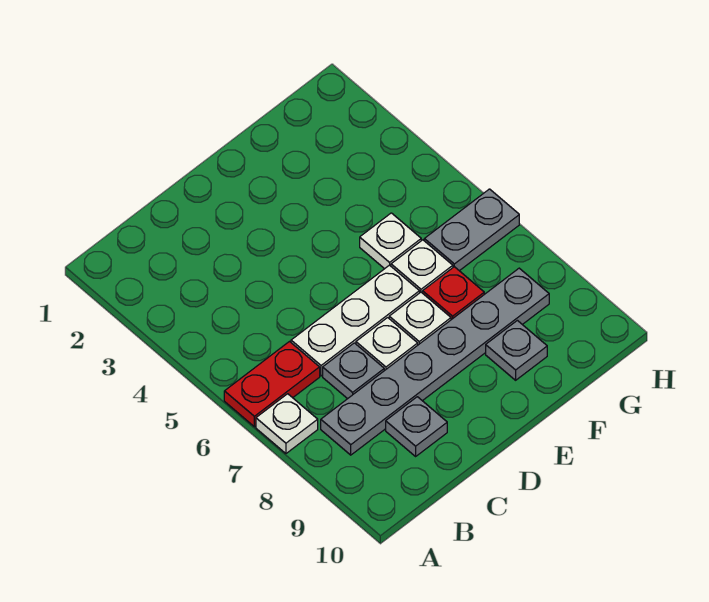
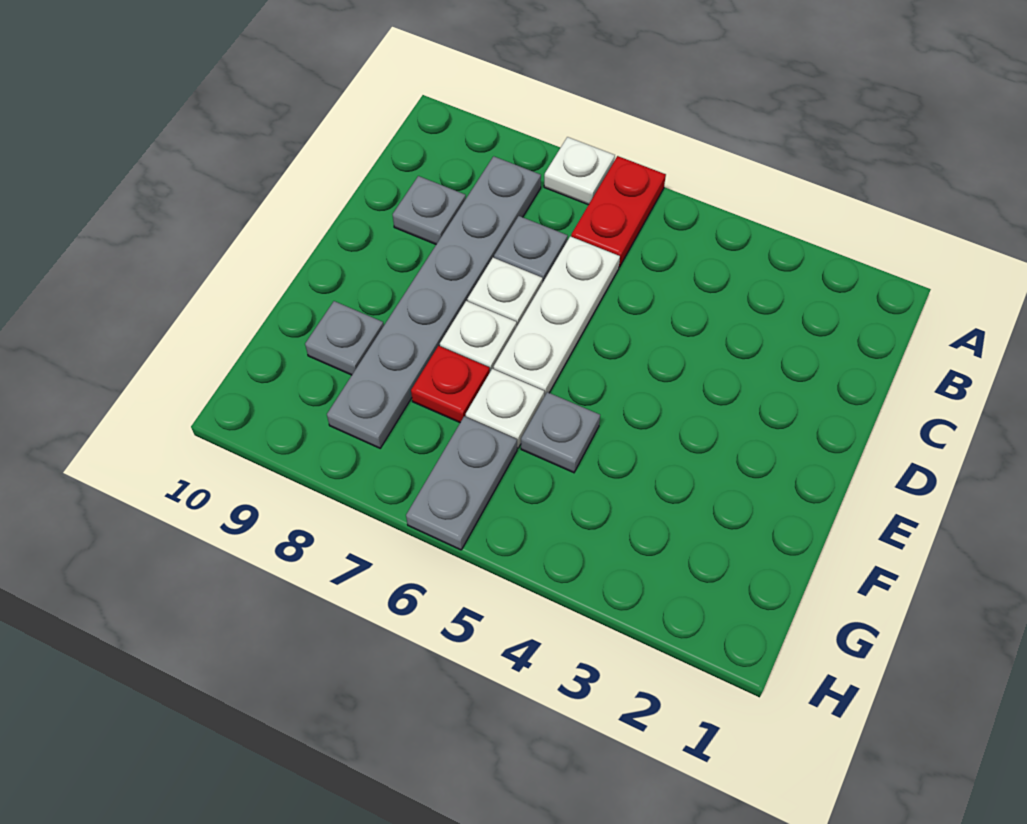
white 1x1 plate [360,213,421,269] -> grey 1x1 plate [521,392,600,473]

